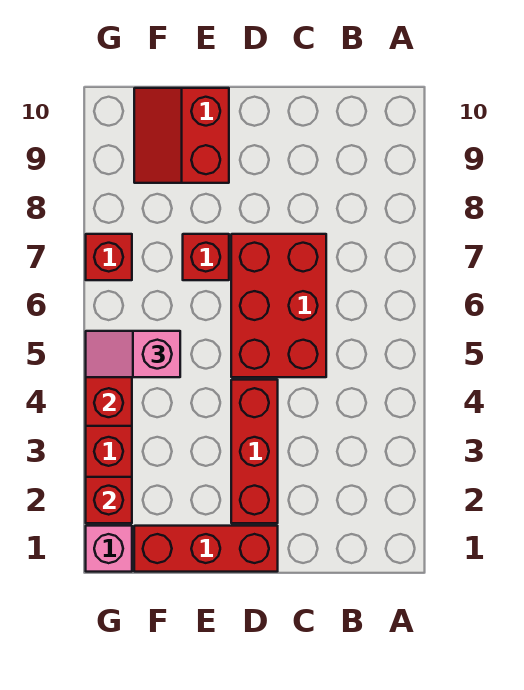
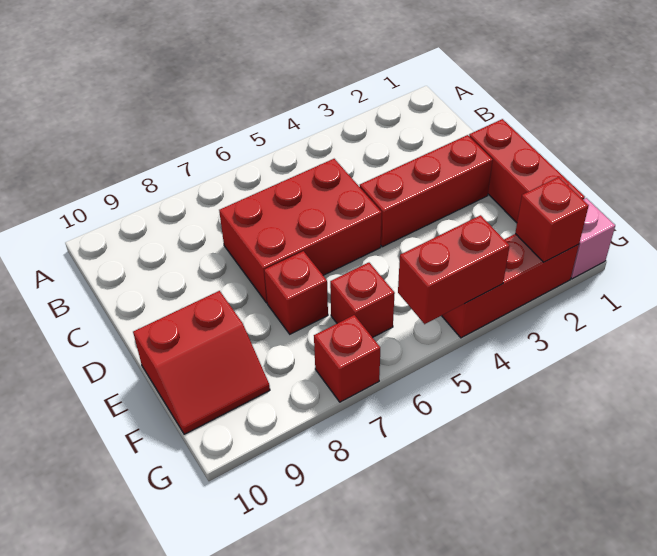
pink 1x2 slope [86,331,180,377] -> none
none -> red 1x1 brick [330,263,395,337]

